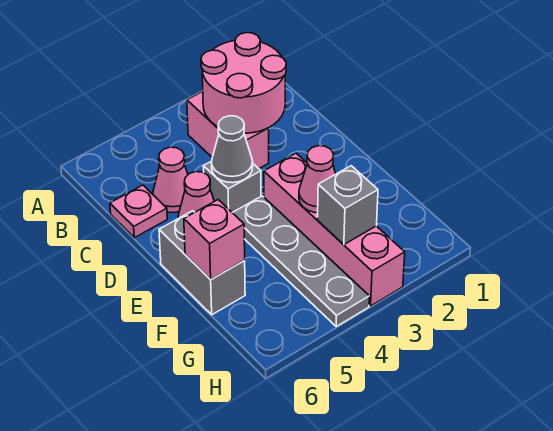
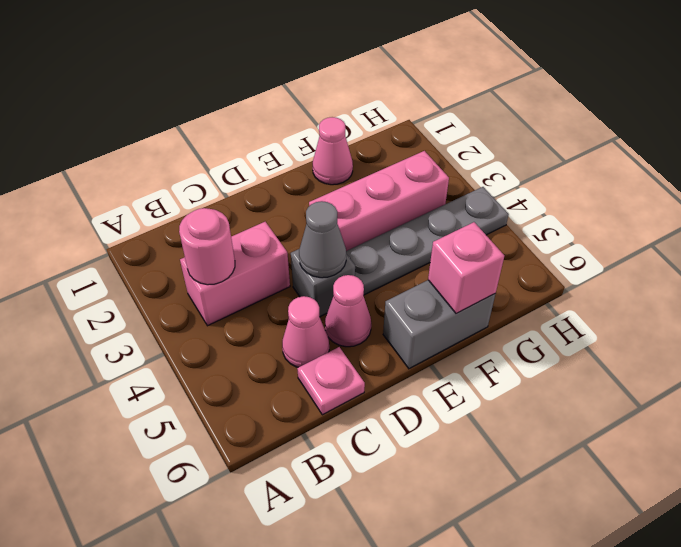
pink 2x2 round brick [201,33,286,133] -> pink 1x1 round brick [179,208,235,285]
pink 1x4 brick [264,153,405,306] -> pink 1x3 brick [309,151,449,251]
pink 1x1 cone [299,146,336,213] -> pink 1x1 cone moved to [313,117,353,185]
grey 1x1 brick [318,166,378,244] -> none

